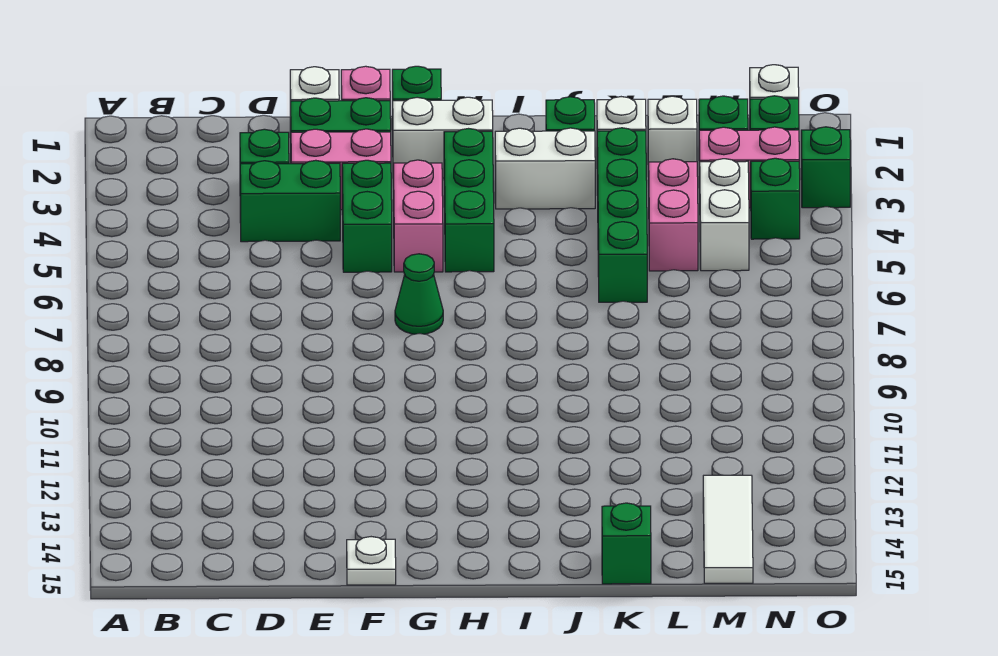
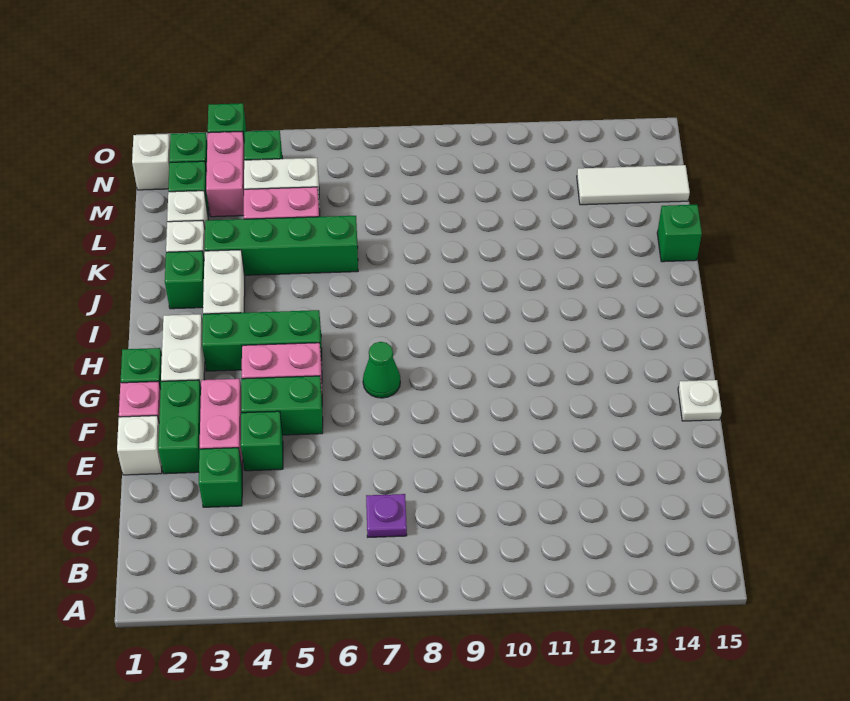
none -> purple 1x1 plate [366,494,407,537]
green 1x2 brick [240,160,340,242] -> green 1x1 brick [241,411,283,471]

